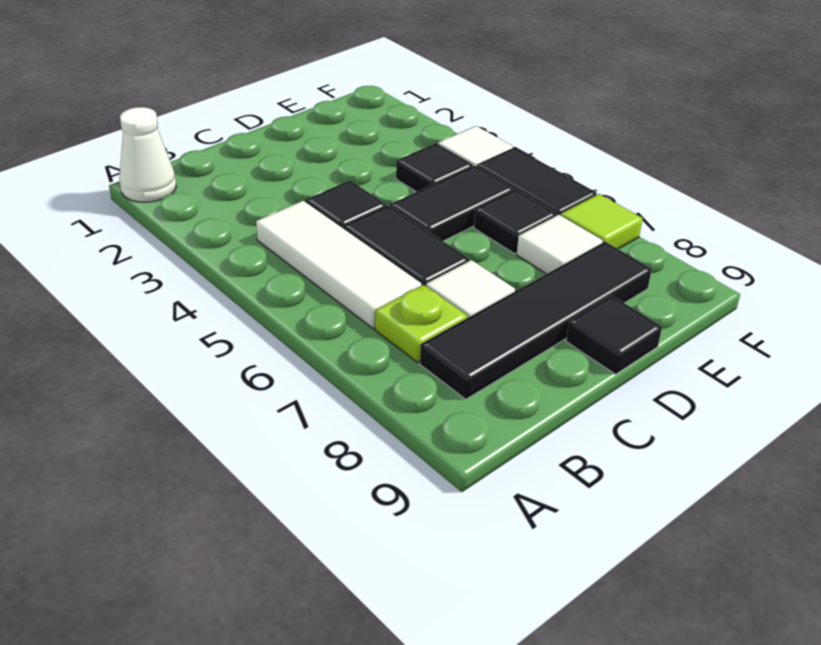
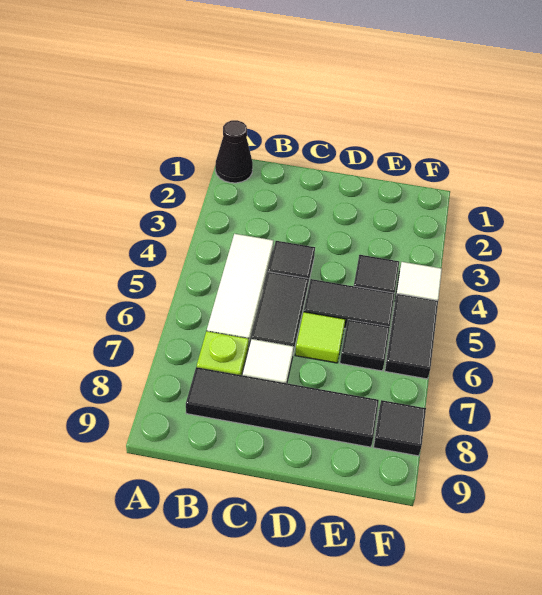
white 1x1 cone [119,107,176,202] -> black 1x1 cone [215,120,253,183]
black 1x1 tile [566,296,662,374] -> black 1x1 tile moved to [374,400,426,456]
white 1x1 tile [517,215,603,274] -> none
lime 1x1 tile [561,194,643,249] -> lime 1x1 tile moved to [295,312,345,363]

